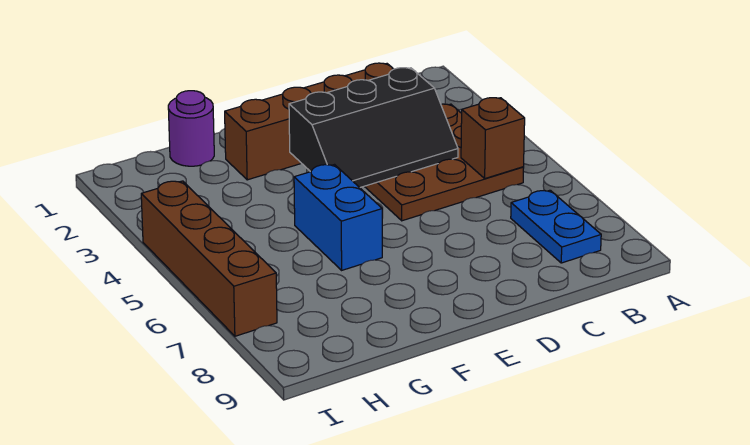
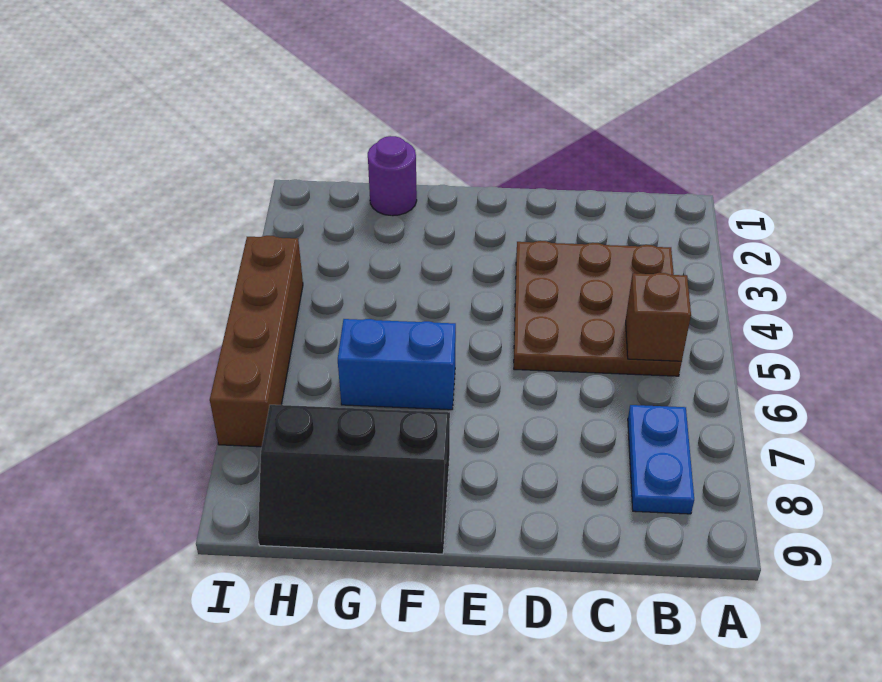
brown 1x4 brick [225,63,393,180] -> none
black 2x3 slope [289,68,458,188] -> black 2x3 slope moved to [258,405,450,554]
blue 1x2 brick [294,165,382,270] -> blue 1x2 brick turned to [338,319,456,410]

